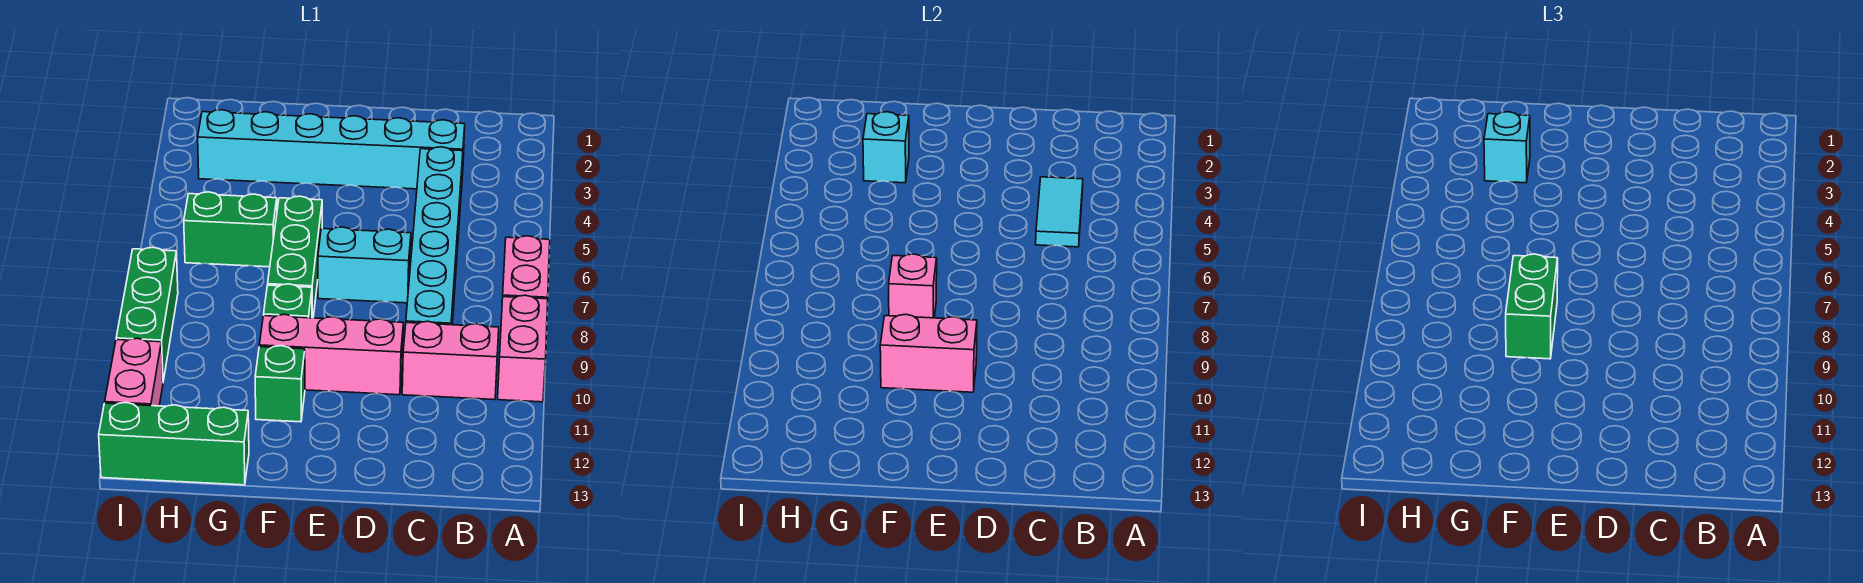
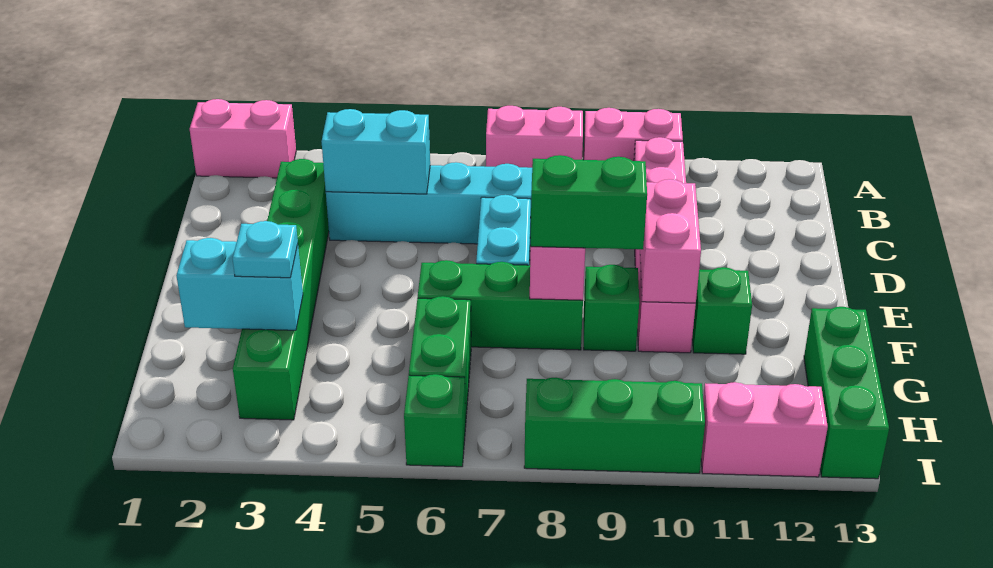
none -> pink 1x2 brick [190,99,296,178]
cyan 1x6 brick [198,110,465,189] -> green 1x6 brick [233,159,329,420]
cyan 1x2 tile [1036,177,1083,247] -> cyan 1x2 brick [322,109,430,194]
cyan 1x1 brick [863,112,909,183] -> cyan 1x2 brick [176,238,303,330]
cyan 1x1 brick [1484,112,1530,183] -> cyan 1x1 plate [233,221,298,278]
none -> green 1x1 brick [404,374,466,467]

